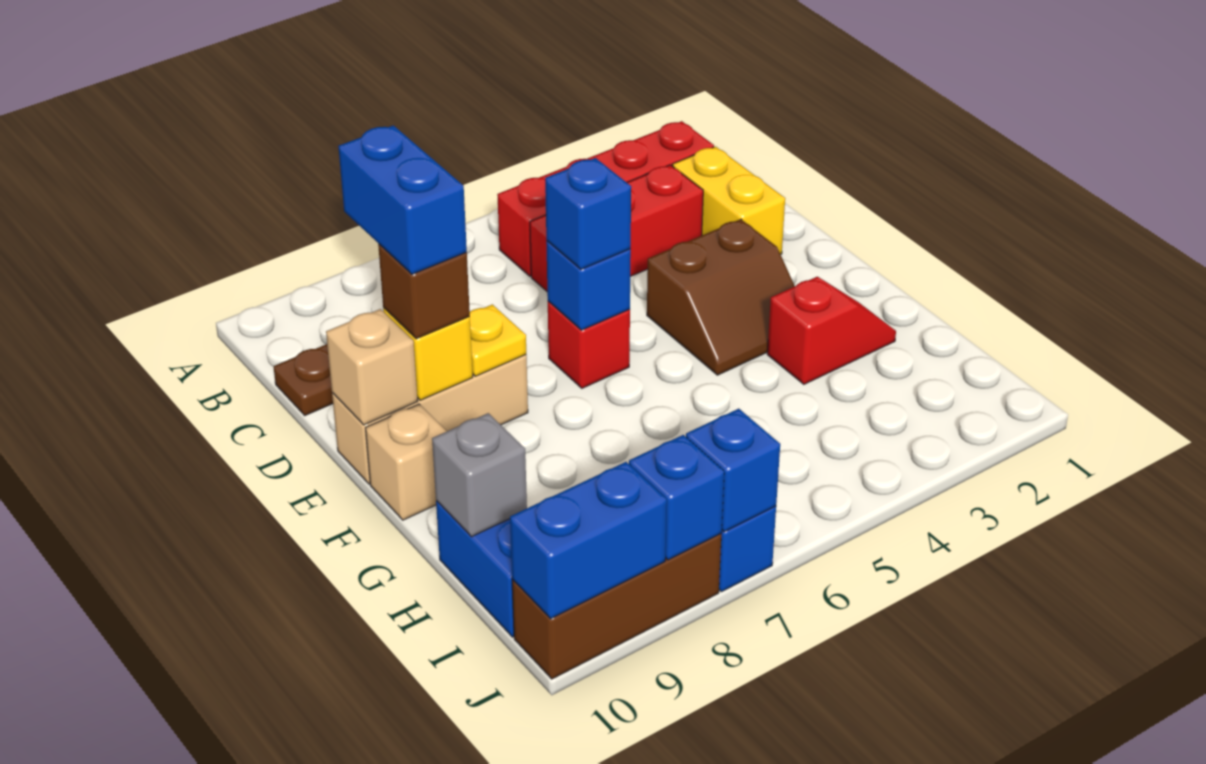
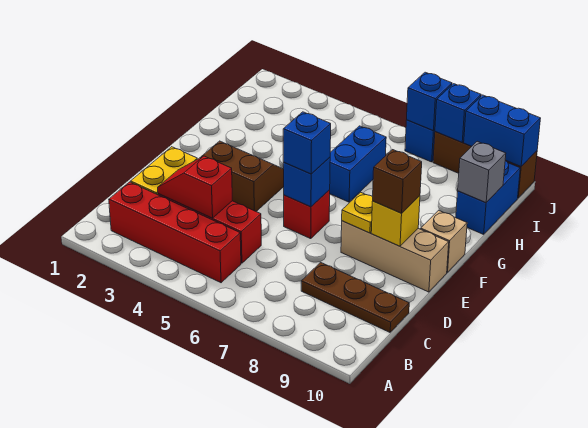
blue 1x2 brick [338,125,467,274] -> blue 1x2 brick moved to [330,126,386,202]
tan 1x1 brick [326,309,418,425] -> none
red 1x2 slope [767,277,896,384] -> red 1x2 slope moved to [158,156,232,218]

